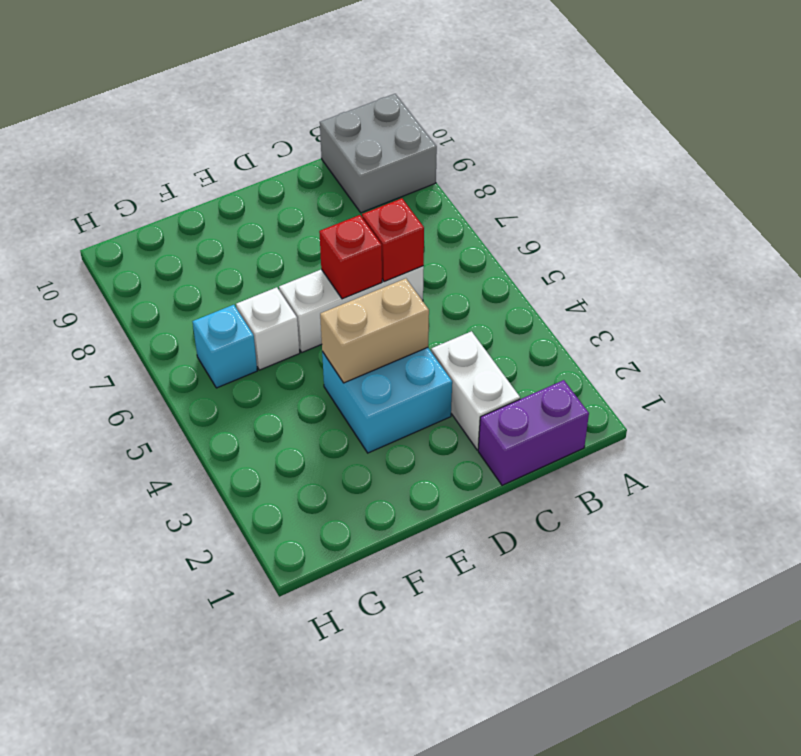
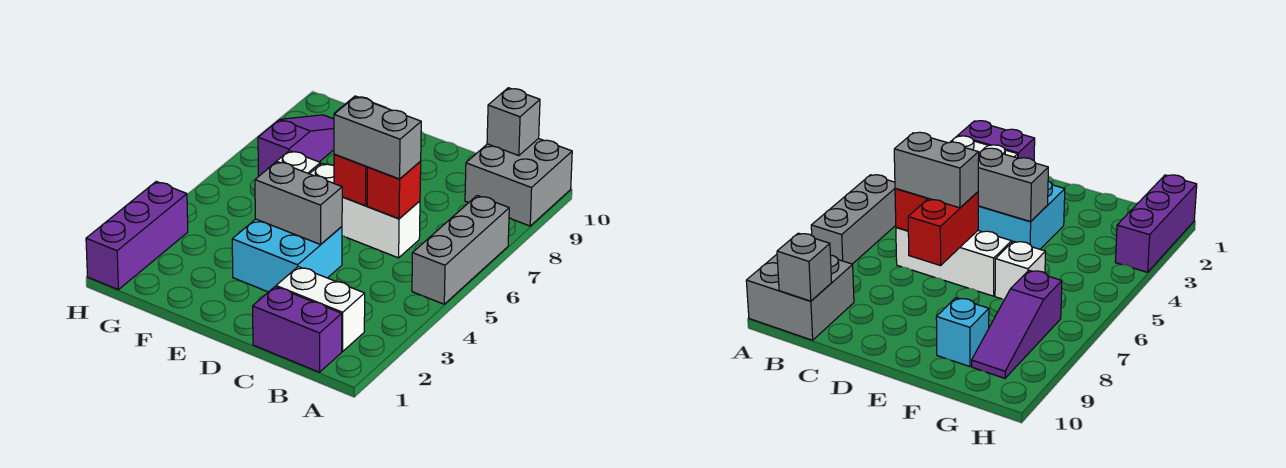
none -> grey 1x3 brick [412,196,509,304]
none -> grey 1x1 brick [487,88,540,156]
white 1x2 brick [431,331,520,450] -> white 1x2 brick turned to [276,267,365,352]
none -> grey 1x2 brick [334,97,421,179]
tan 1x2 brick [320,278,429,383] -> grey 1x2 brick [255,162,342,244]
red 1x1 brick [319,215,382,299] -> red 1x2 brick [334,154,367,206]
cyan 1x1 brick [192,305,257,388] -> cyan 1x1 brick moved to [936,298,989,367]
none -> purple 1x3 slope [258,115,334,176]
none -> purple 1x3 brick [86,182,188,290]

